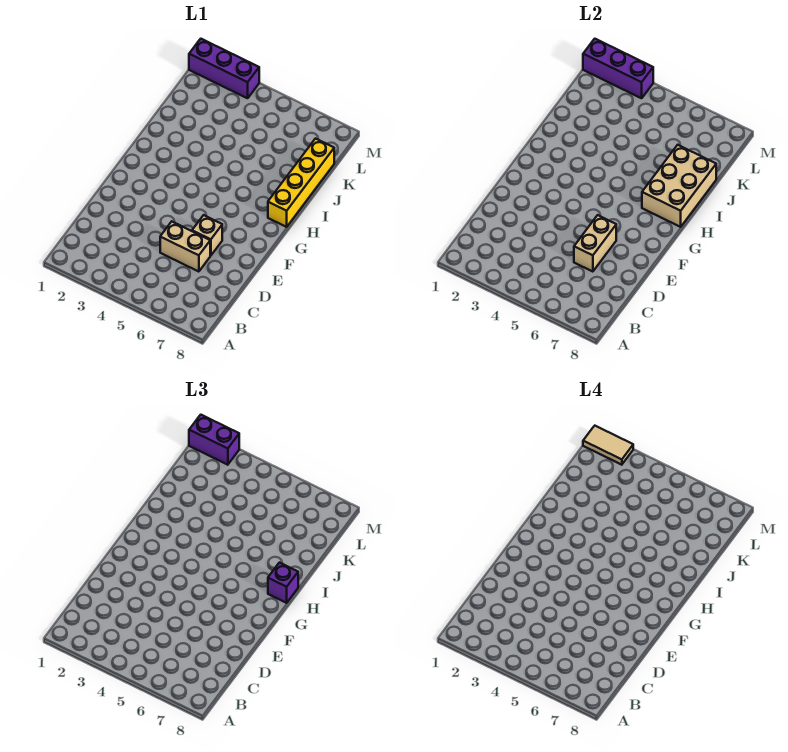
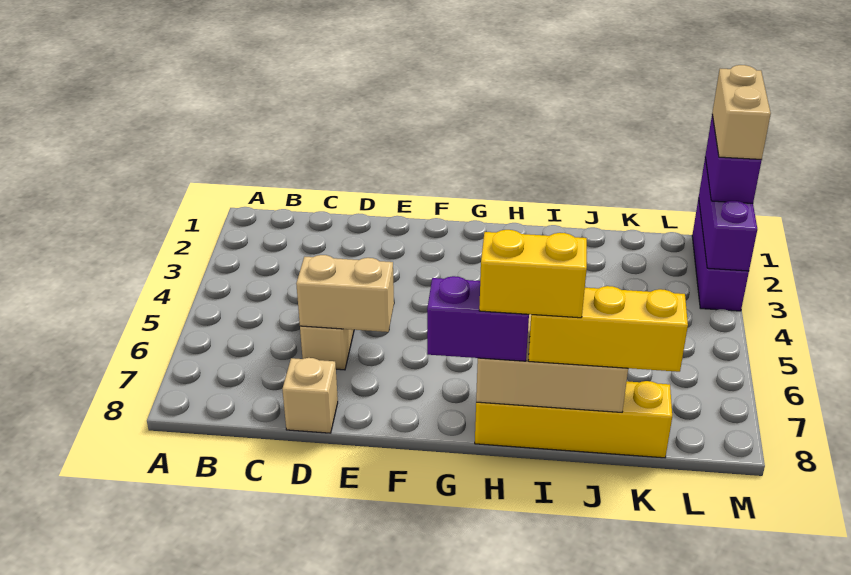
tan 1x1 brick [192,215,222,256] -> tan 1x1 brick moved to [282,358,338,433]
purple 1x1 brick [268,563,298,603] -> purple 1x2 brick [427,276,529,361]
none -> yellow 1x2 brick [479,230,587,318]
none -> yellow 1x3 brick [528,286,688,372]
tan 1x2 tile [583,426,633,465] -> tan 1x2 brick [712,65,771,159]

